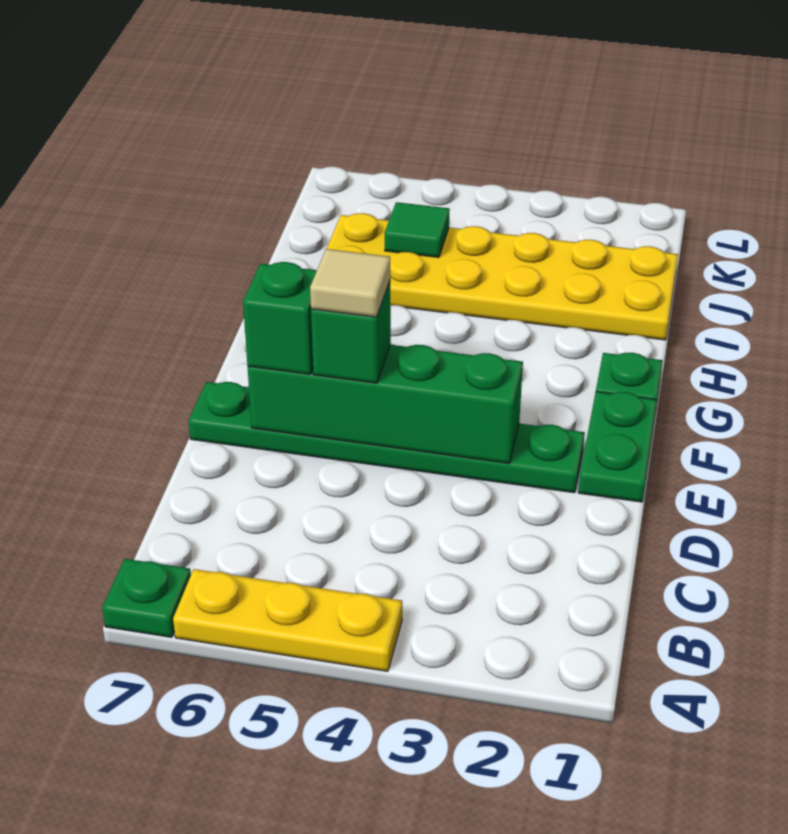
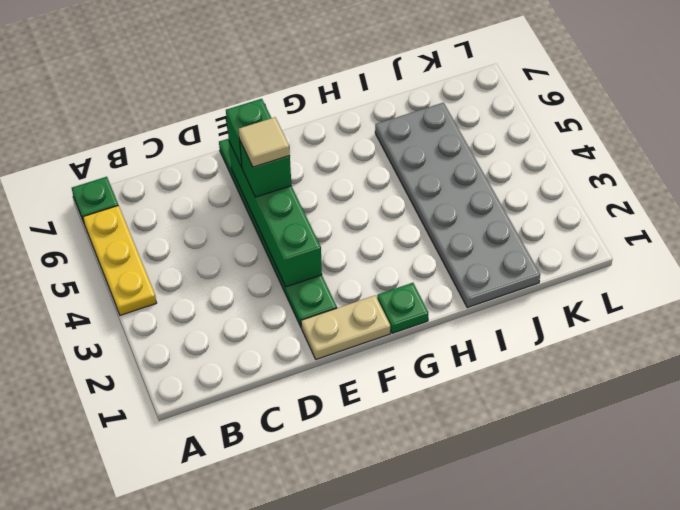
green 1x2 plate [578,392,657,502] -> tan 1x2 plate [301,295,390,359]
yellow 2x6 plate [327,213,678,340] -> grey 2x6 plate [375,103,540,308]
green 1x1 tile [385,202,450,257] -> none

